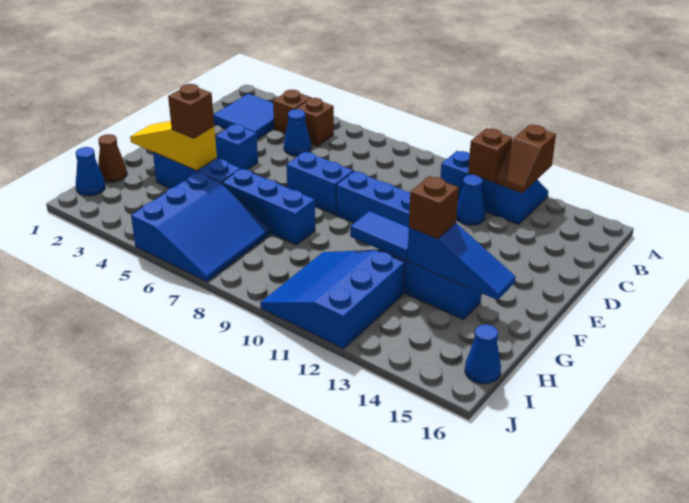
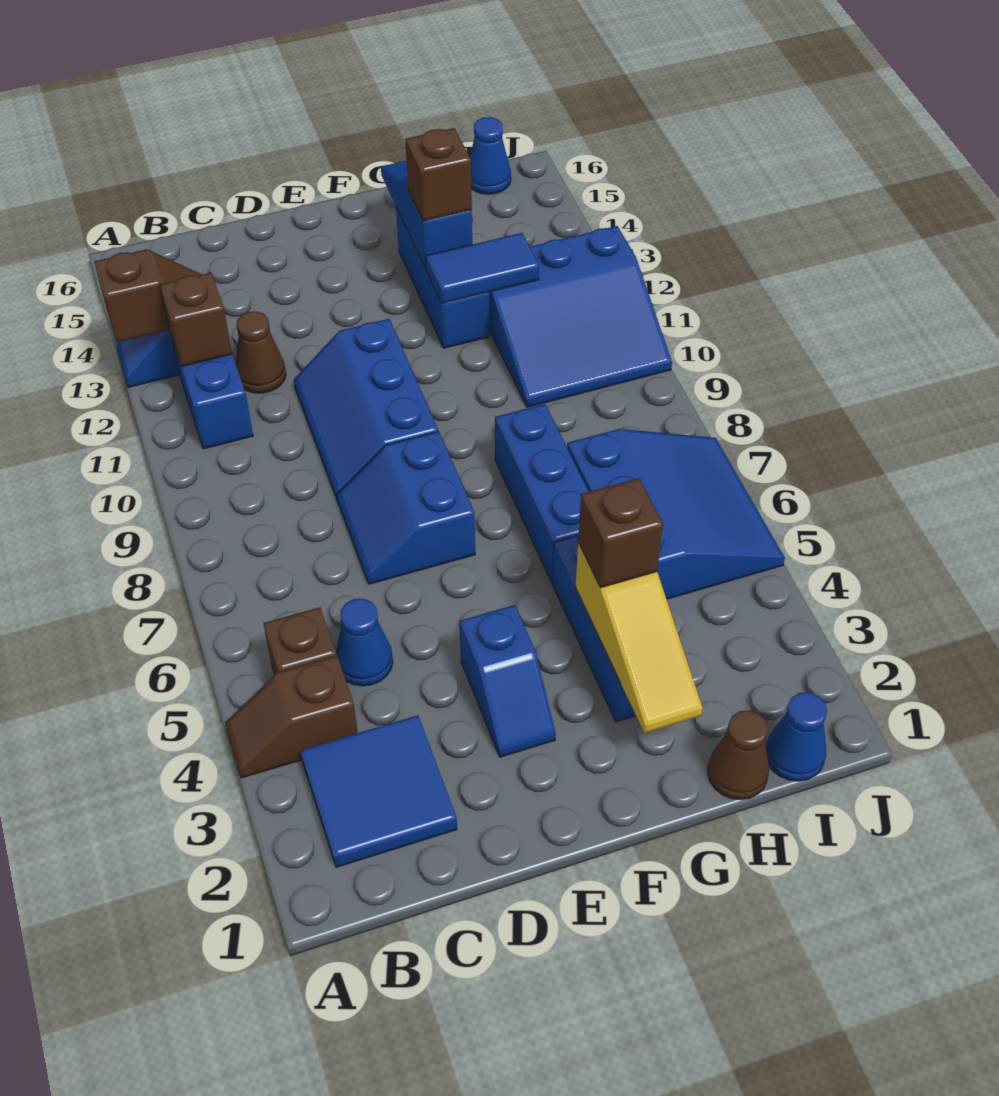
blue 1x1 cone [456,175,485,225] -> brown 1x1 cone [236,311,286,393]
blue 1x2 tile [350,211,409,261] -> blue 1x2 tile turned to [426,233,539,303]
blue 3x3 slope [131,172,270,282] -> blue 3x3 slope turned to [567,429,785,599]

